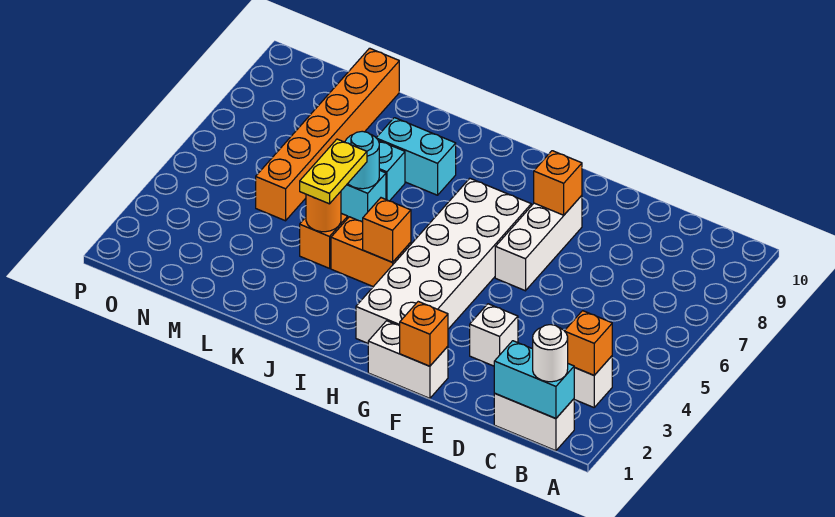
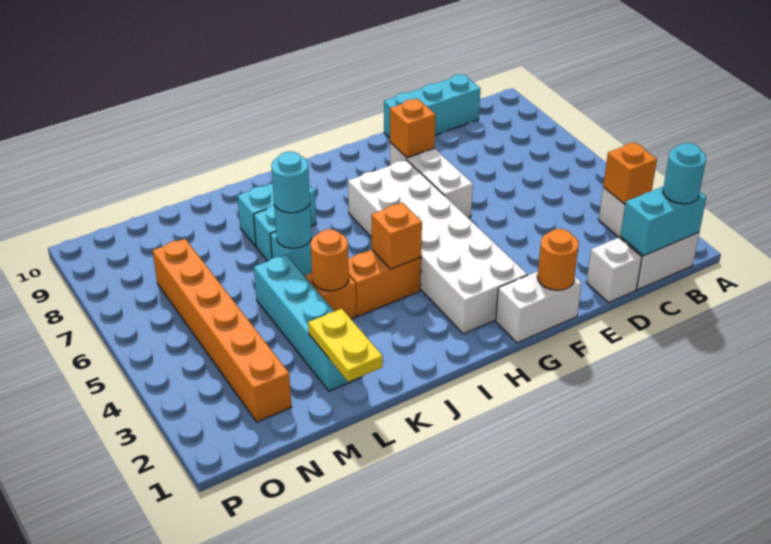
white 1x1 round brick [533,325,568,382] -> cyan 1x1 round brick [663,143,706,204]
none -> cyan 1x3 brick [384,74,480,138]
white 1x1 brick [470,304,518,366] -> white 1x1 brick moved to [586,238,642,303]
orange 1x1 brick [400,302,448,366] -> orange 1x1 round brick [537,229,579,290]
yellow 1x2 plate [300,139,367,204] -> yellow 1x2 plate moved to [308,309,383,382]
none -> cyan 1x1 round brick [271,151,310,213]
none -> cyan 1x4 brick [254,255,362,391]
orange 1x6 brick [256,48,399,221] -> orange 1x6 brick moved to [152,239,291,422]

